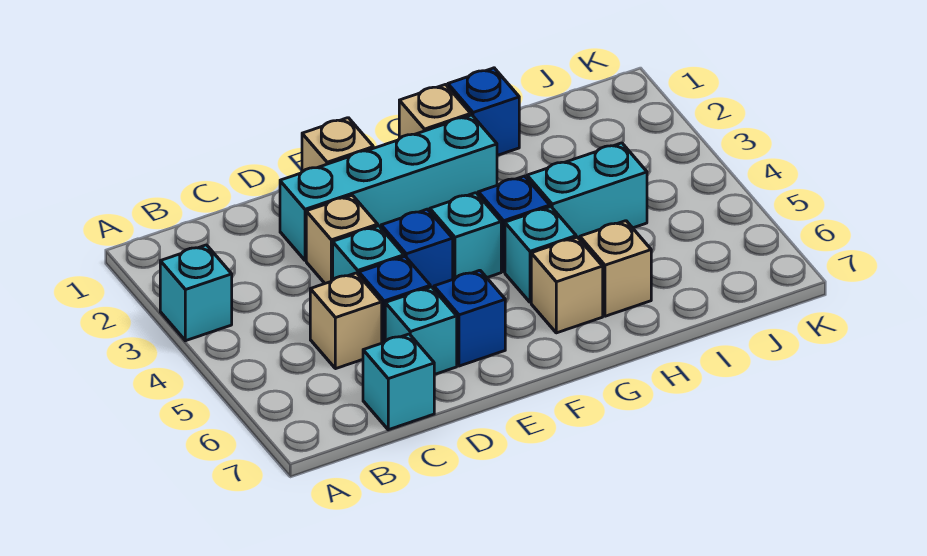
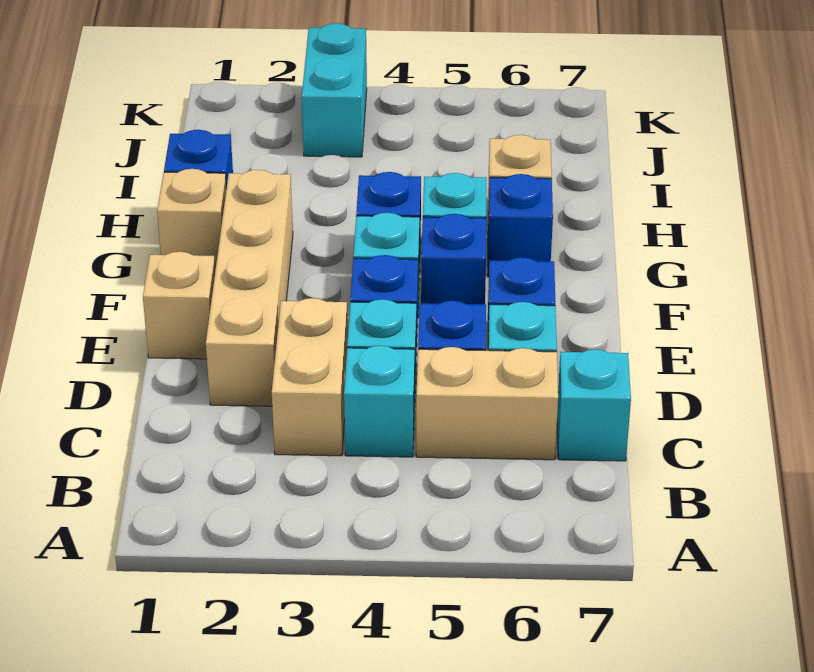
cyan 1x1 brick [160,245,232,341] -> cyan 1x1 brick moved to [344,346,415,457]
tan 1x1 brick [310,273,382,369] -> tan 1x2 brick [416,347,558,460]
cyan 1x4 brick [280,115,497,260] -> tan 1x4 brick [206,170,293,406]
tan 1x1 brick [306,195,378,283] -> tan 1x2 brick [272,298,348,456]
none -> blue 1x1 brick [421,214,486,304]
tan 1x1 brick [531,237,603,333] -> blue 1x1 brick [488,174,553,277]
cyan 1x2 brick [527,143,647,239] -> cyan 1x2 brick moved to [302,23,367,157]

